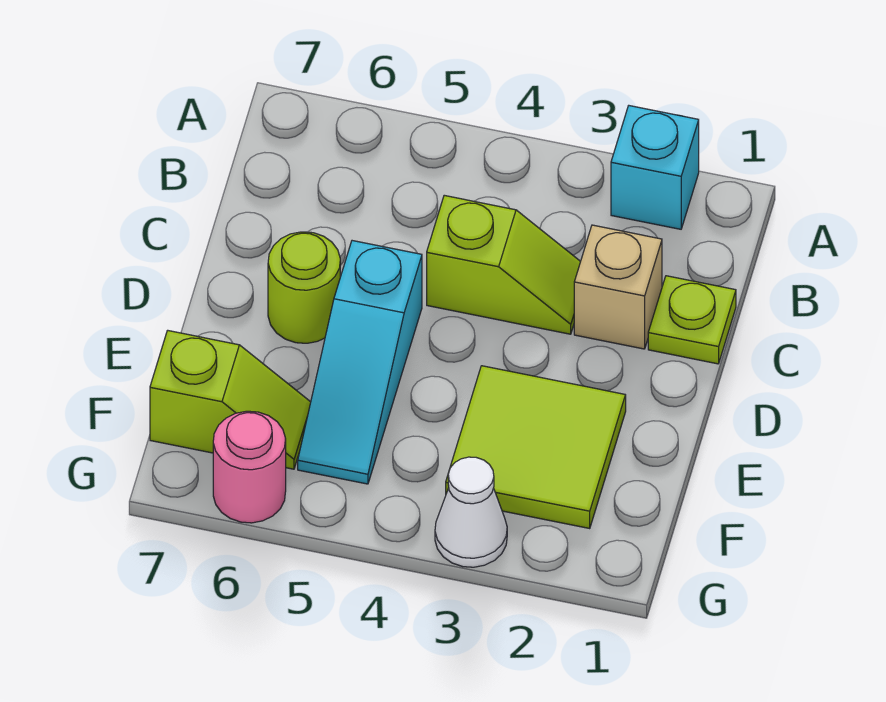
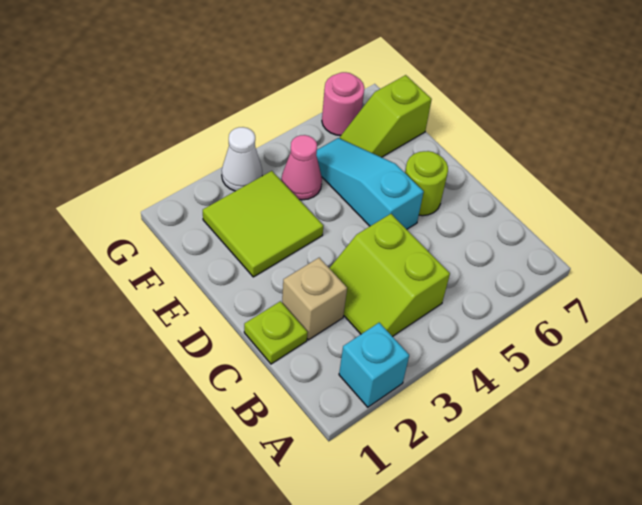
lime 1x2 slope [427,195,581,334] -> lime 2x2 slope [329,214,450,337]
none -> pink 1x1 cone [281,135,322,200]

